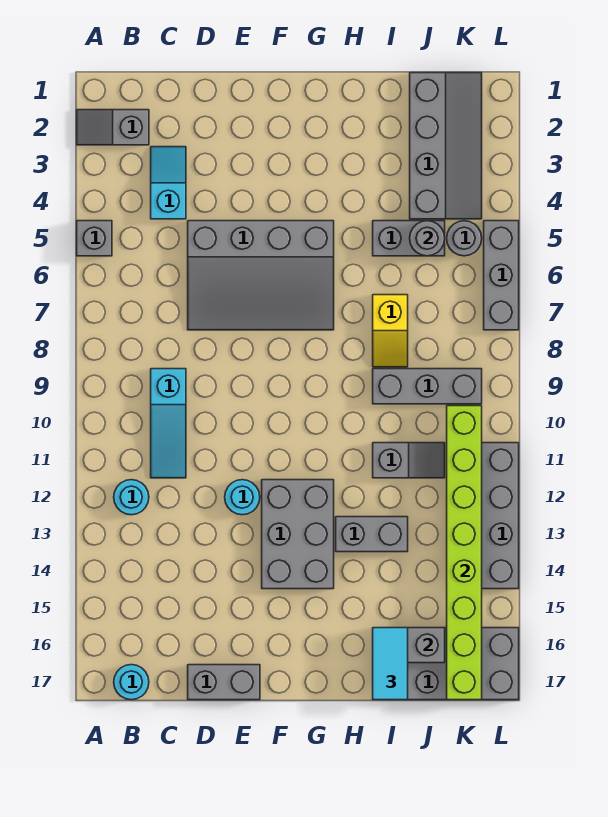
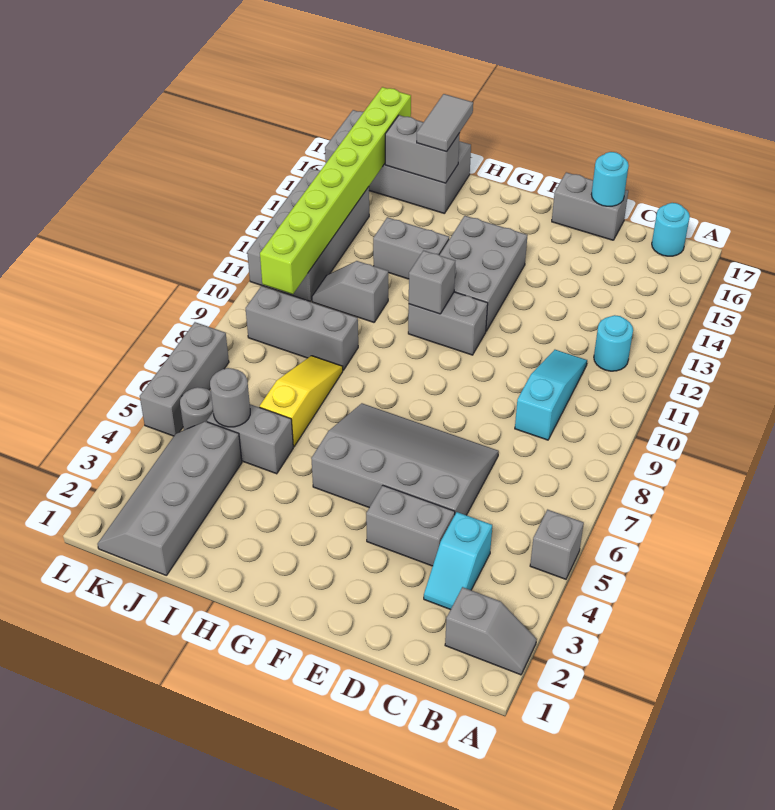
none -> grey 1x2 brick [366,486,455,566]
cyan 1x1 round brick [225,480,260,515] -> cyan 1x1 round brick moved to [591,152,629,206]
none -> grey 1x2 brick [408,292,488,355]
none -> grey 1x1 brick [409,251,455,314]
yellow 1x2 slope [373,295,408,367] -> yellow 1x3 slope [260,356,343,447]
cyan 1x2 tile [373,628,408,700] -> grey 1x2 tile [417,94,473,152]

